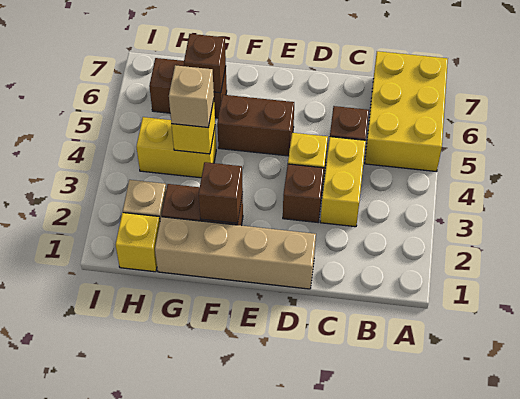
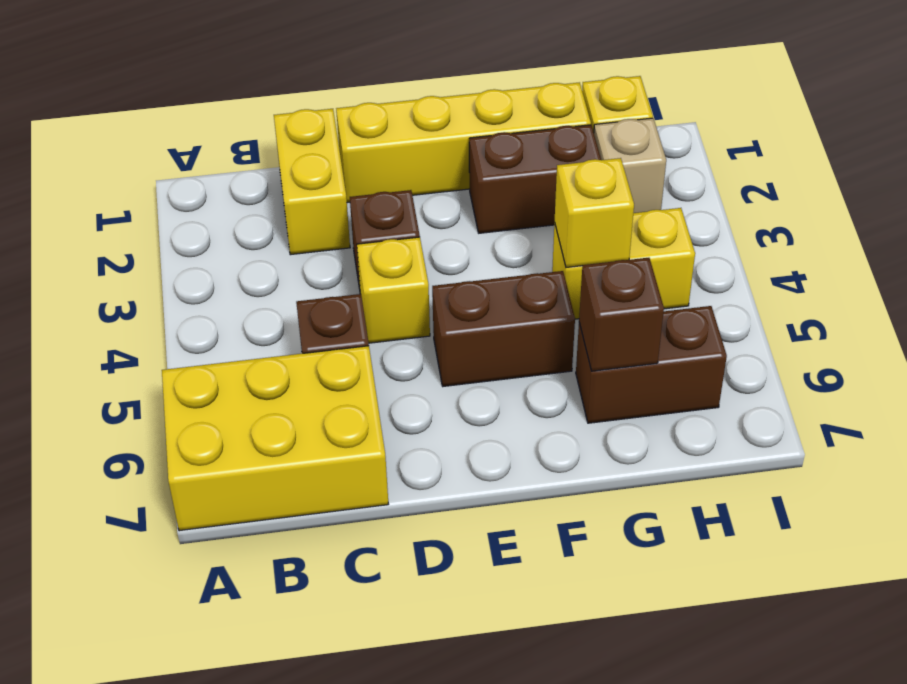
yellow 2x3 brick [365,51,448,172] -> yellow 2x3 brick turned to [162,346,388,531]
yellow 1x2 brick [320,137,366,227] -> yellow 1x2 brick moved to [274,109,350,255]
tan 1x4 brick [155,217,316,289] -> yellow 1x4 brick [336,82,591,203]
brown 1x1 brick [199,162,243,223] -> none
tan 1x1 brick [169,65,214,127] -> none

